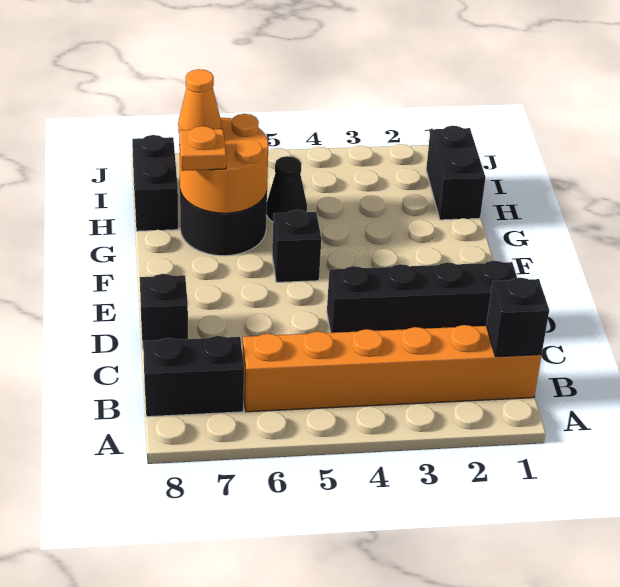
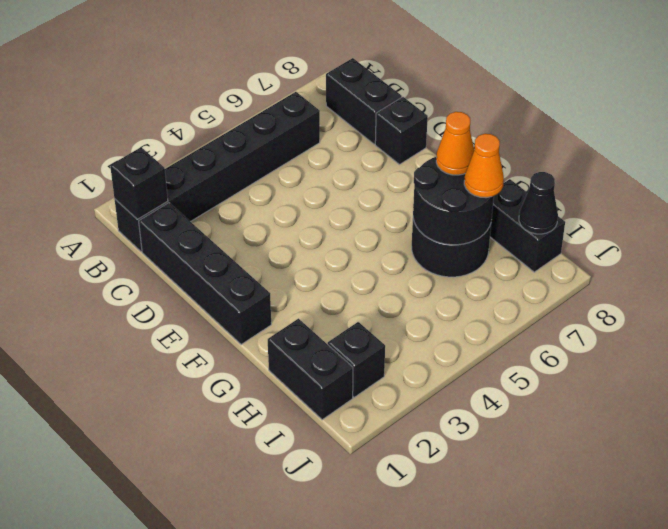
orange 1x6 brick [242,325,542,412] -> black 1x6 brick [115,92,320,252]
black 1x2 brick [143,336,244,417] -> black 1x2 brick turned to [326,58,402,144]
black 1x4 brick [327,261,517,333] -> black 1x4 brick turned to [139,203,271,345]
black 1x1 brick [272,210,321,282] -> black 1x1 brick moved to [328,322,385,397]
orange 2x2 round brick [179,114,268,213] -> black 2x2 round brick [413,157,494,245]
orange 1x1 plate [179,126,226,171] -> orange 1x1 cone [436,112,474,175]
black 1x1 cone [266,156,307,222] -> black 1x1 cone moved to [519,172,558,234]

